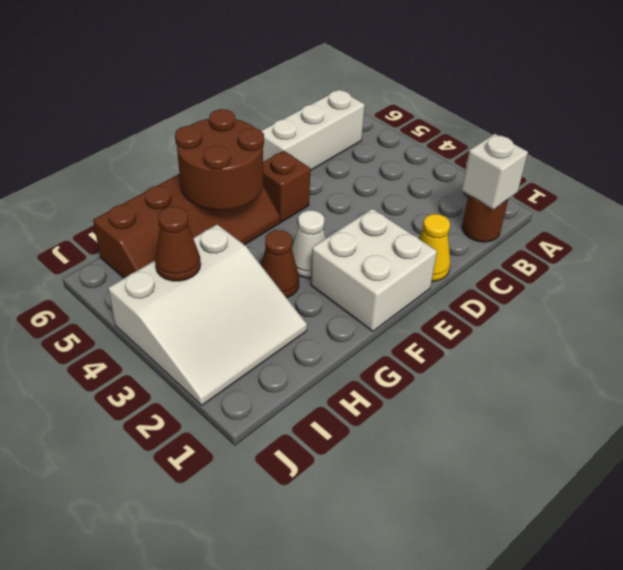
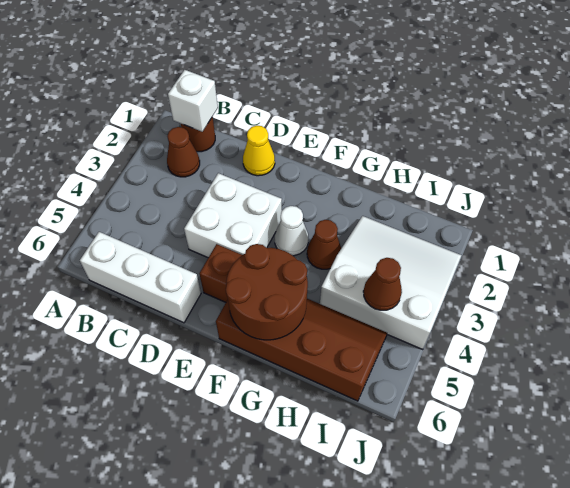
none -> brown 1x1 cone [167,127,200,177]
white 2x2 brick [311,209,437,331] -> white 2x2 brick moved to [184,173,282,258]

